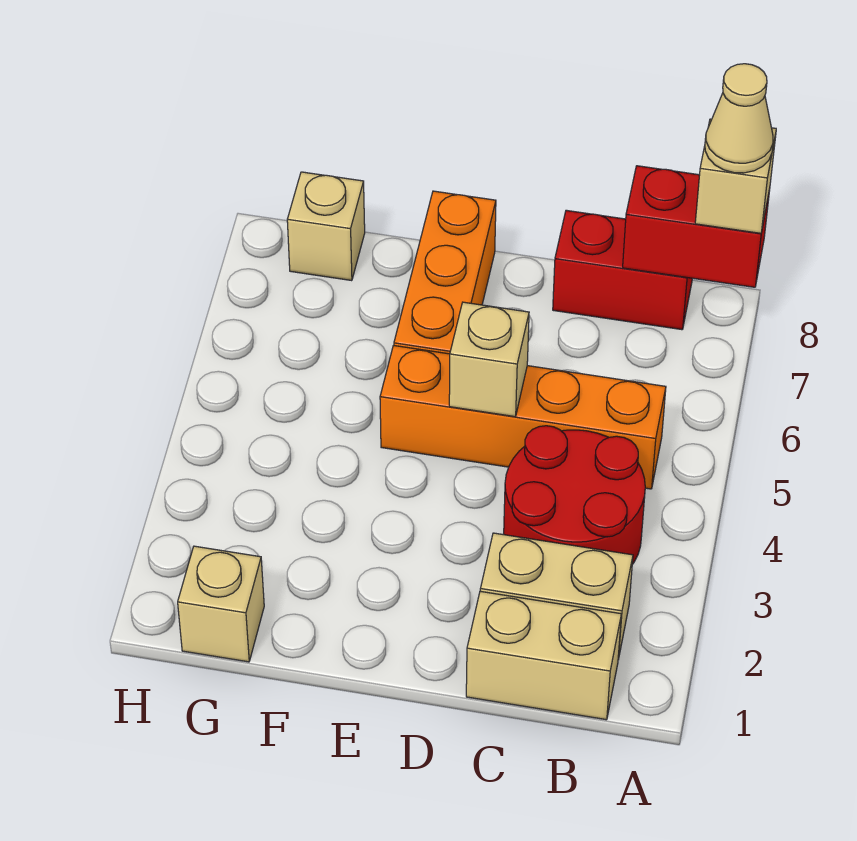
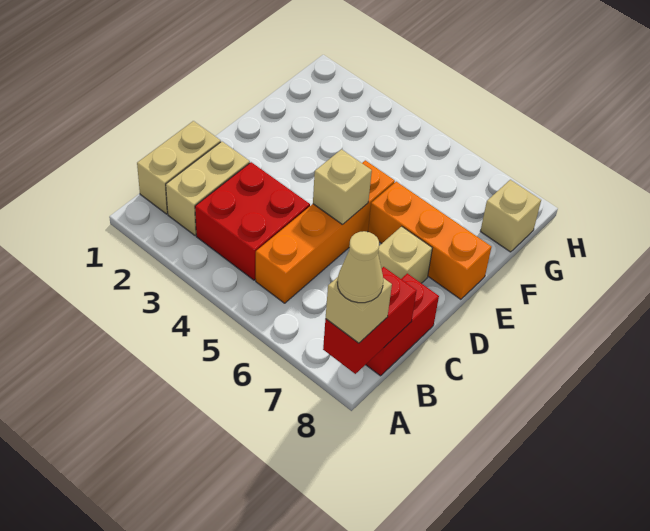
red 2x2 round brick [504,426,645,564] -> red 2x2 brick [195,162,310,280]
tan 1x1 brick [178,546,264,662] -> tan 1x1 brick moved to [378,226,432,283]

